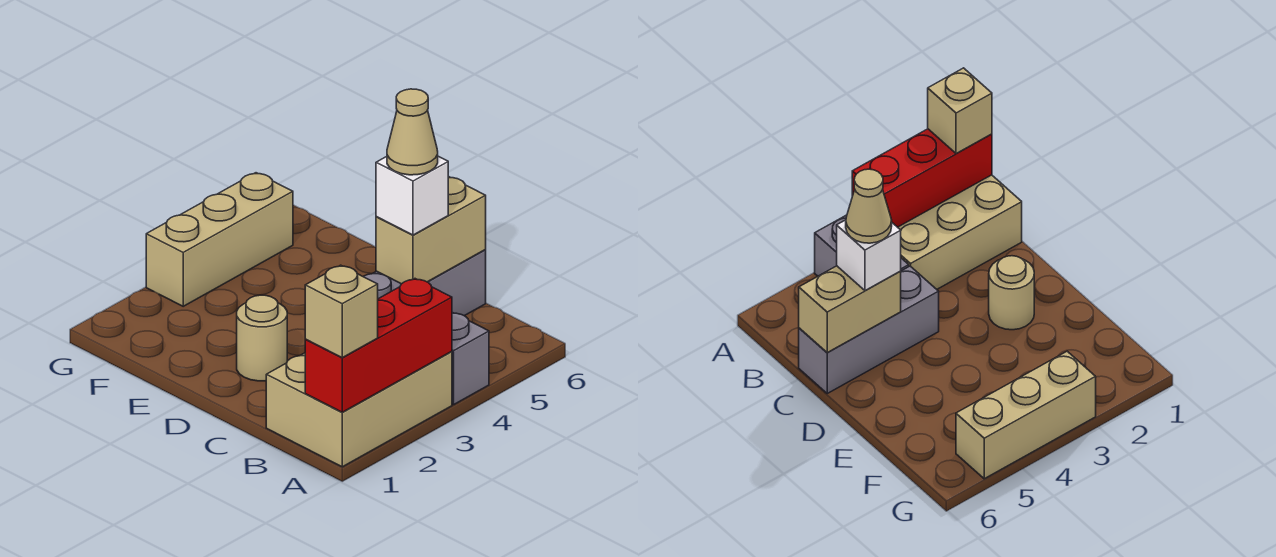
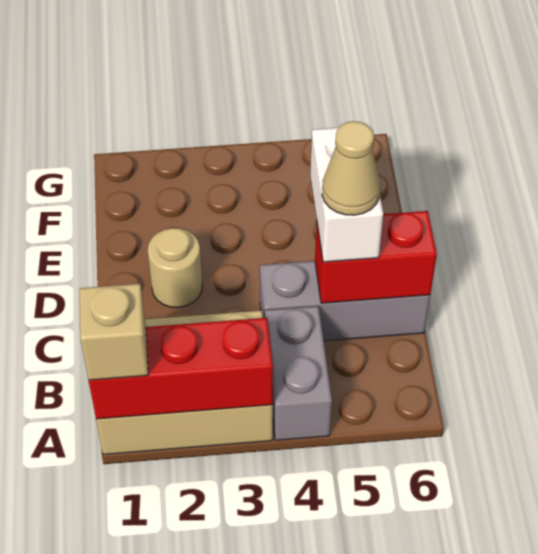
tan 1x2 brick [376,176,486,284] -> red 1x2 brick [315,211,437,303]
white 1x1 brick [376,156,448,235] -> white 1x2 brick [310,127,383,262]
tan 1x3 brick [146,173,293,306] -> none

